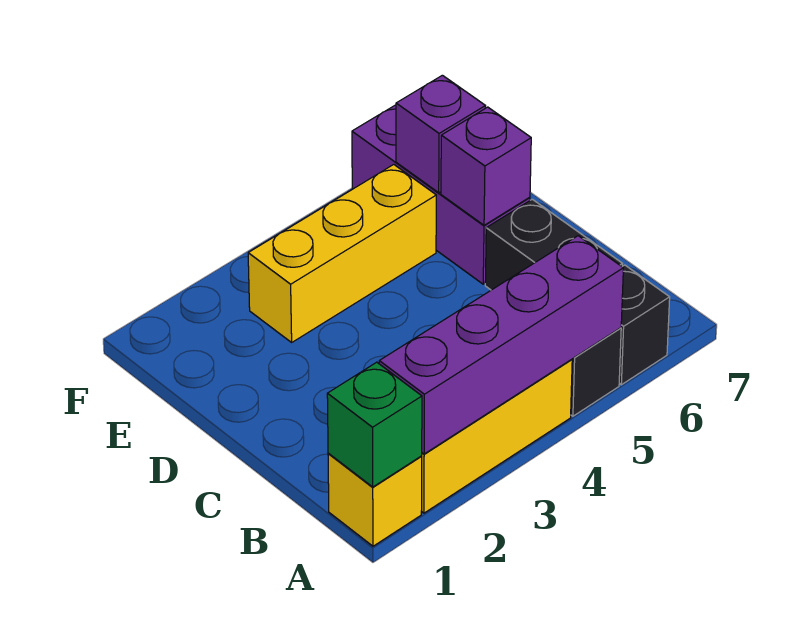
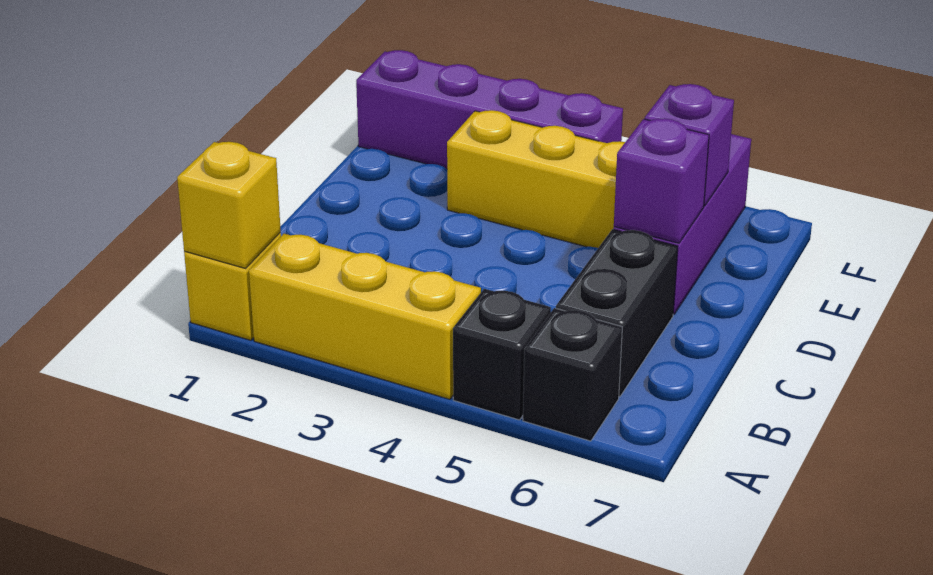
green 1x1 brick [327,362,422,487] -> yellow 1x1 brick [177,142,281,268]
purple 1x4 brick [379,236,623,454] -> purple 1x4 brick moved to [356,50,623,169]

